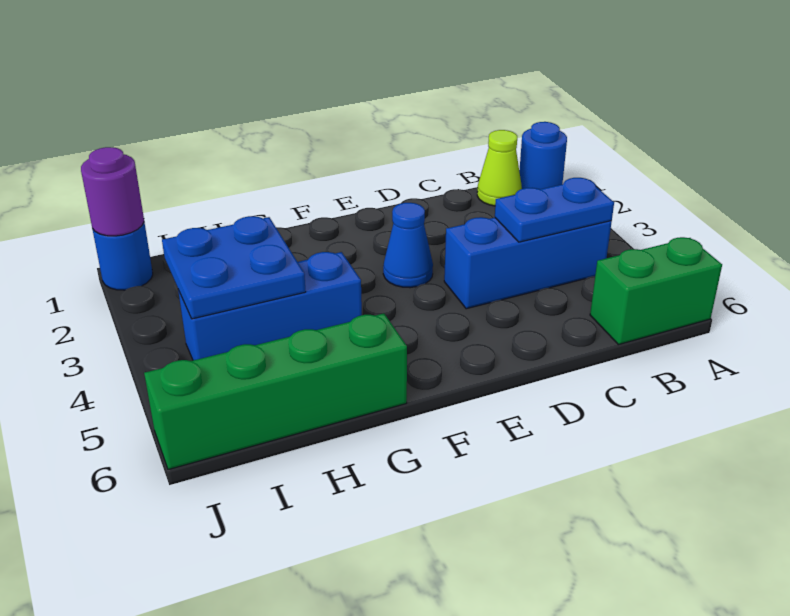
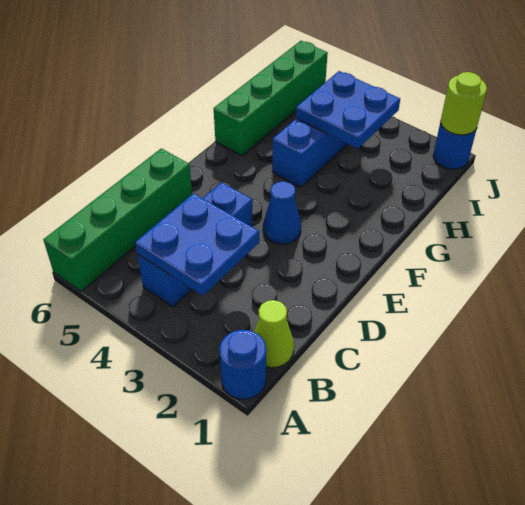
green 1x2 brick [590,237,722,345] -> green 1x4 brick [43,148,192,292]
blue 1x2 plate [495,178,614,242] -> blue 2x2 plate [135,193,259,296]
purple 1x1 round brick [81,147,144,236] -> lime 1x1 round brick [441,72,487,135]

